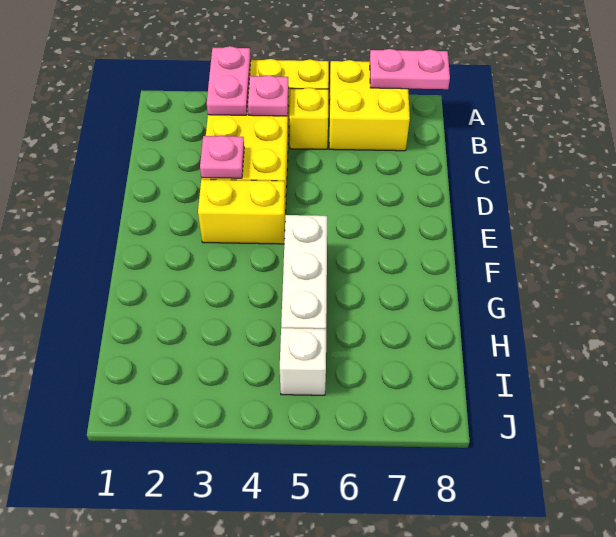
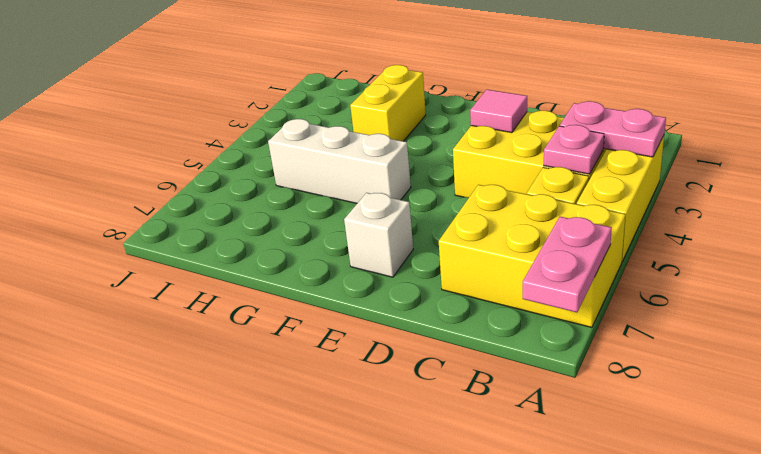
yellow 2x2 brick [329,60,410,151] -> yellow 2x3 brick [439,185,625,327]
pink 1x1 plate [200,136,244,178] -> pink 1x1 tile [470,90,527,133]
yellow 1x2 brick [198,180,286,244] -> yellow 1x2 brick moved to [350,65,426,141]
white 1x1 brick [280,328,326,395] -> white 1x1 brick moved to [344,193,413,277]

